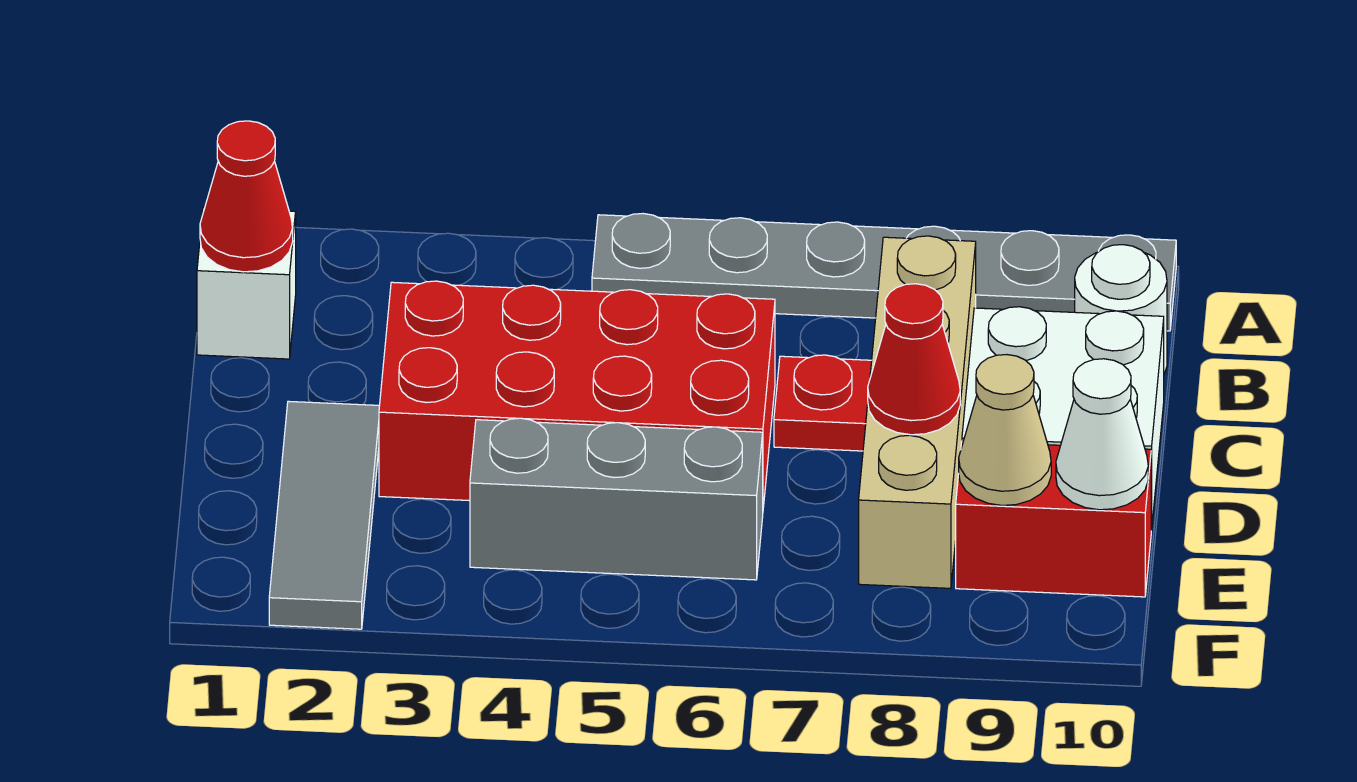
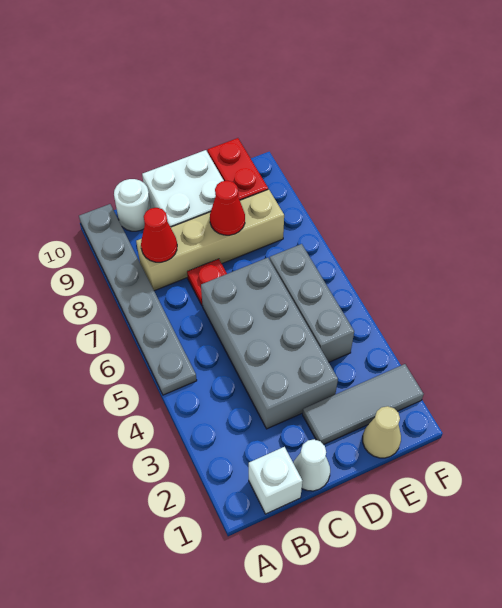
red 1x1 cone [200,121,293,272] -> red 1x1 cone moved to [141,208,177,262]
red 2x4 brick [379,281,775,507] -> grey 2x4 brick [201,258,338,429]
tan 1x1 cone [959,355,1051,505] -> tan 1x1 cone moved to [363,406,401,458]
white 1x1 cone [1056,359,1148,510] -> white 1x1 cone moved to [293,439,330,491]

